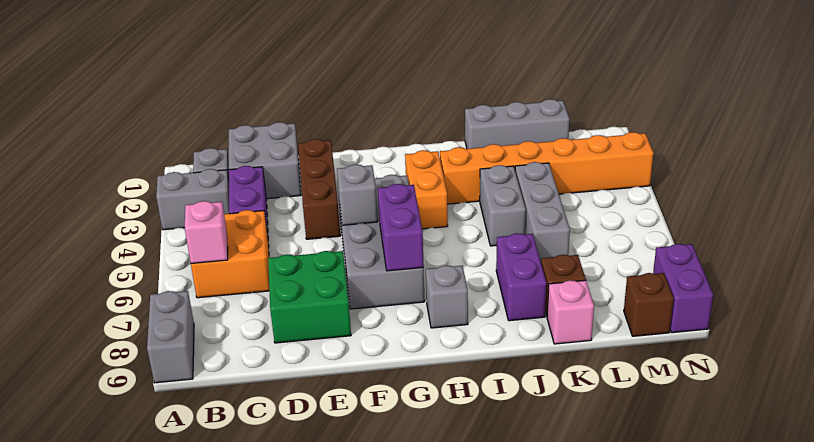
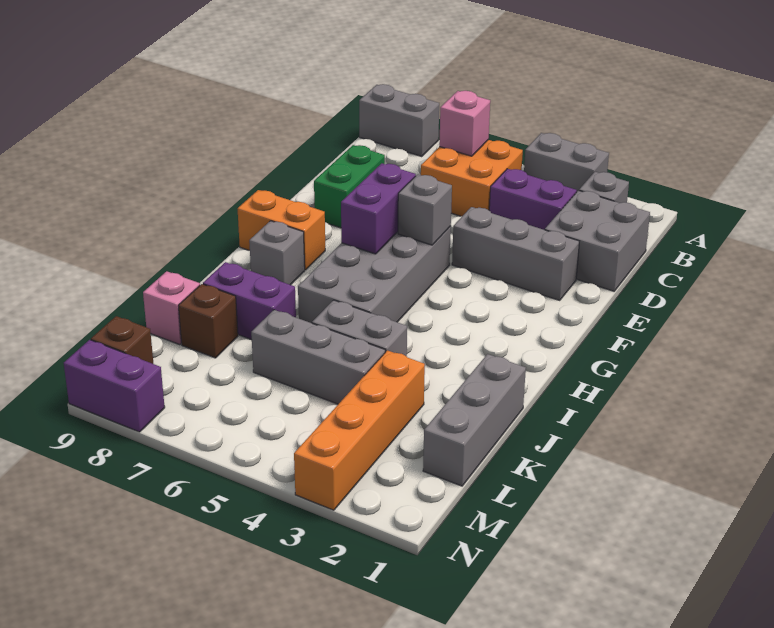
grey 1x2 brick [156,169,229,230] -> grey 1x2 brick turned to [524,133,609,191]
green 2x2 brick [268,251,351,343] -> green 1x2 brick [314,145,385,228]
brown 1x3 brick [298,139,340,239] -> grey 1x3 brick [452,207,579,300]
grey 2x4 brick [337,175,425,309] -> grey 2x4 brick turned to [298,226,451,323]
purple 1x2 brick [378,184,424,271] -> purple 1x2 brick turned to [341,163,416,254]
orange 1x2 brick [405,150,448,229] -> orange 1x2 brick moved to [238,190,325,270]
orange 1x6 brick [440,132,653,204] -> orange 1x4 brick [294,350,425,510]

